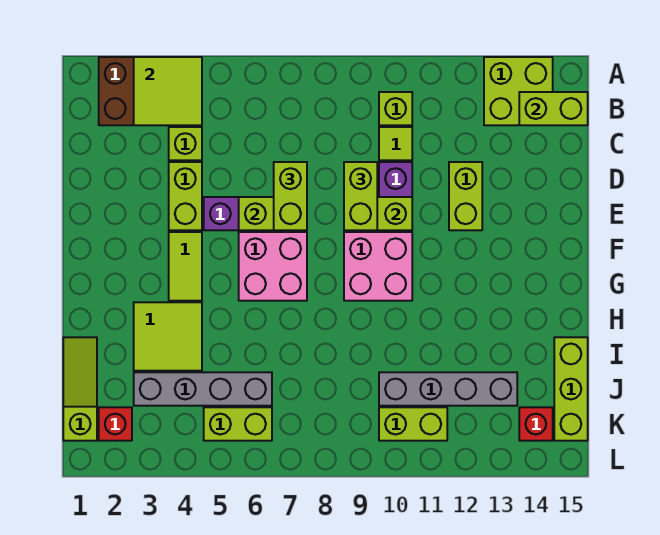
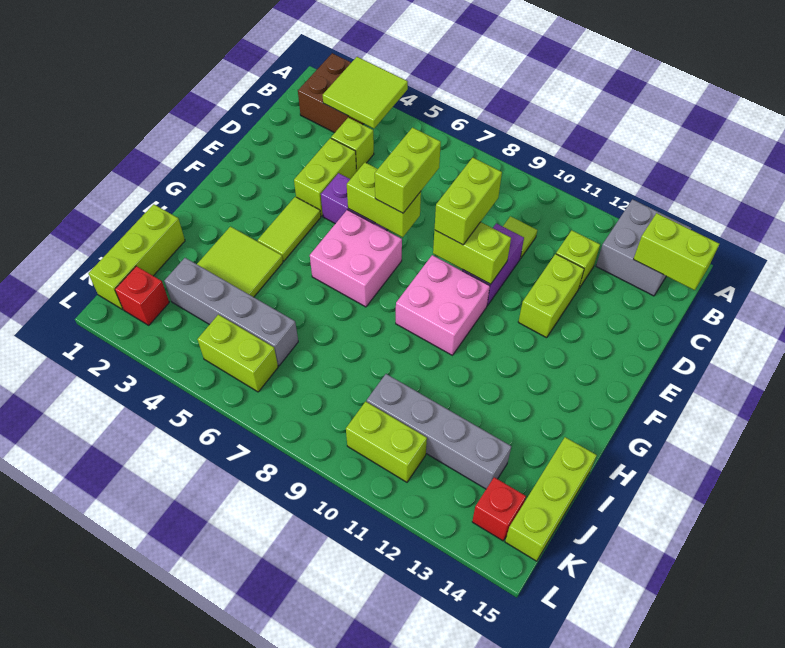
lime 2x2 brick [484,57,553,125] -> grey 2x2 brick [596,200,691,296]
lime 1x1 brick [379,92,412,125] -> lime 1x1 brick moved to [556,230,600,288]
lime 1x3 slope [63,337,97,441] -> lime 1x3 brick [88,204,185,309]

